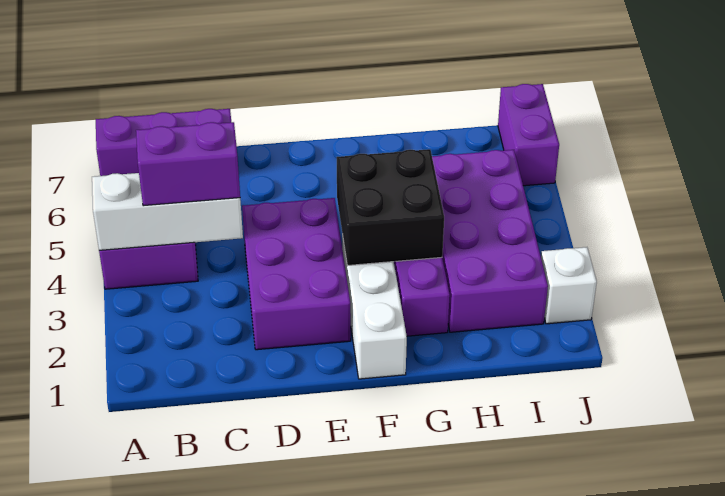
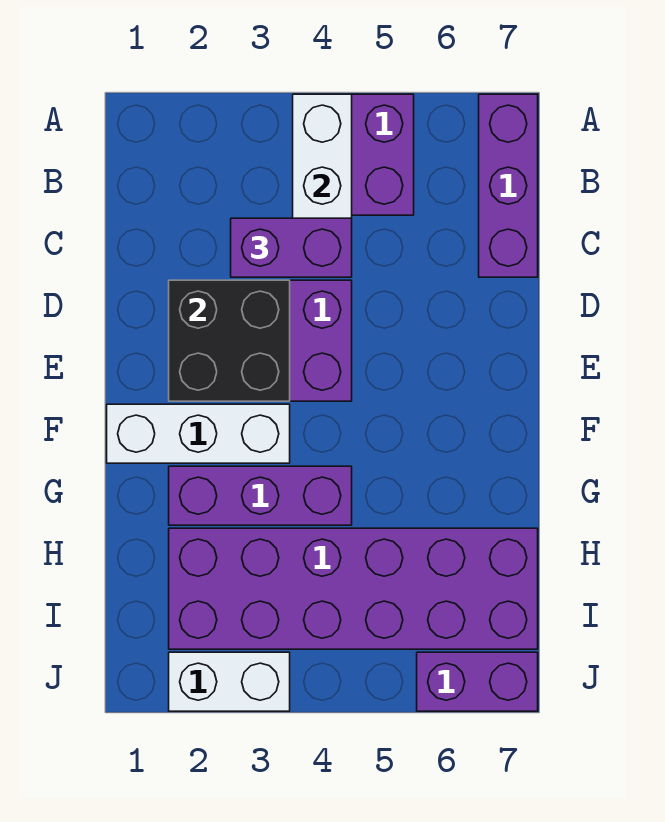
purple 1x2 brick [136,122,240,206] -> purple 1x2 brick turned to [231,218,352,277]
black 2x2 brick [337,149,444,266] -> black 2x2 brick moved to [169,280,290,401]
purple 2x4 brick [432,150,548,332] -> purple 2x6 brick [169,528,538,649]
white 1x1 brick [541,247,597,324] -> white 1x2 brick [169,652,290,711]

